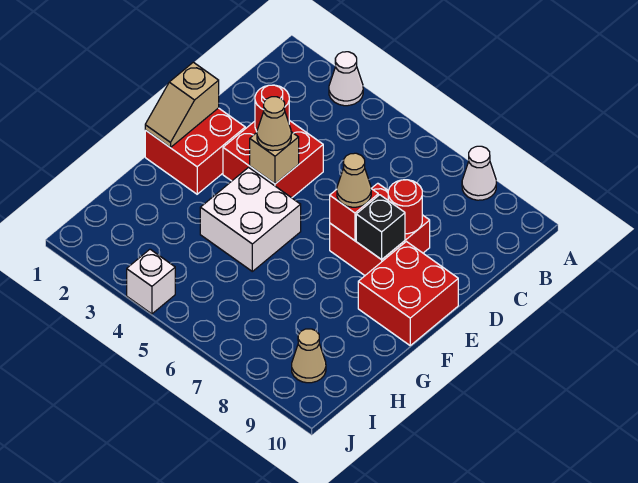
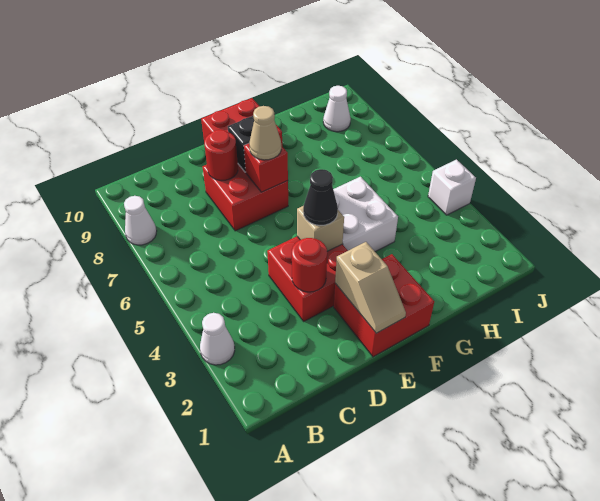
tan 1x2 slope [145,62,219,147] -> tan 1x2 slope turned to [335,242,406,333]
tan 1x1 cone [257,97,291,151] -> black 1x1 cone [303,169,338,226]
tan 1x1 cone [292,329,326,383] -> white 1x1 cone [323,86,351,132]

